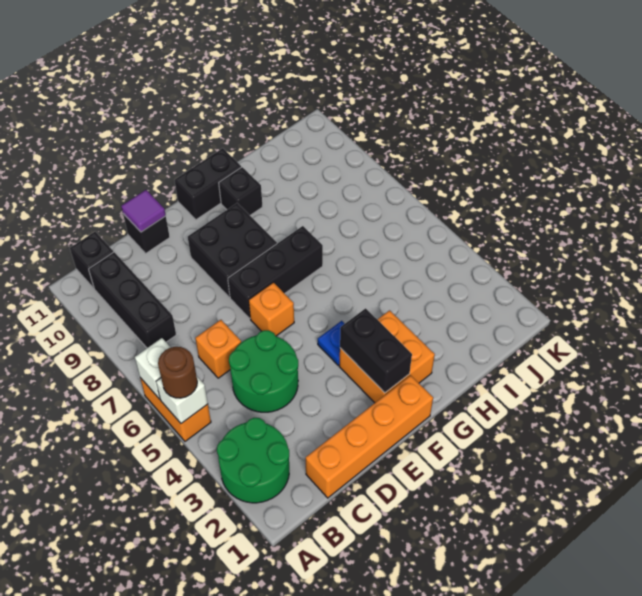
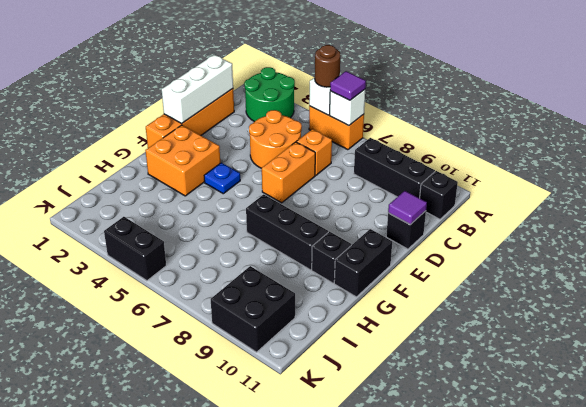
none -> purple 1x1 tile [330,71,366,100]
none -> white 1x3 brick [162,55,233,124]
green 2x2 round brick [229,330,298,412] -> orange 2x2 round brick [249,110,302,168]
orange 1x1 brick [249,282,294,336] -> orange 1x2 brick [262,142,315,203]
black 1x3 brick [228,226,323,318] -> black 1x3 brick turned to [246,194,328,270]
black 2x2 brick [188,203,277,297] -> black 2x2 brick moved to [211,266,295,352]
black 1x2 brick [340,308,412,393] -> black 1x2 brick moved to [104,217,166,281]

